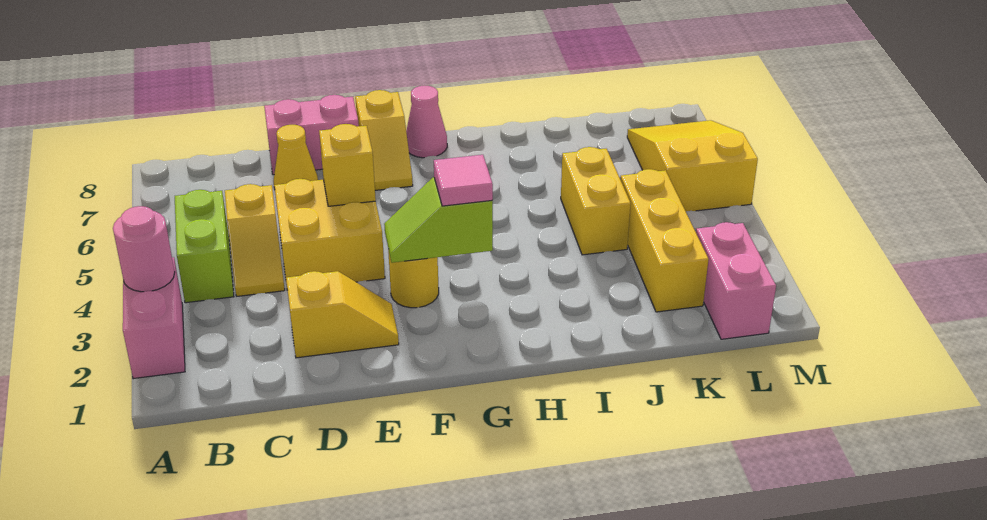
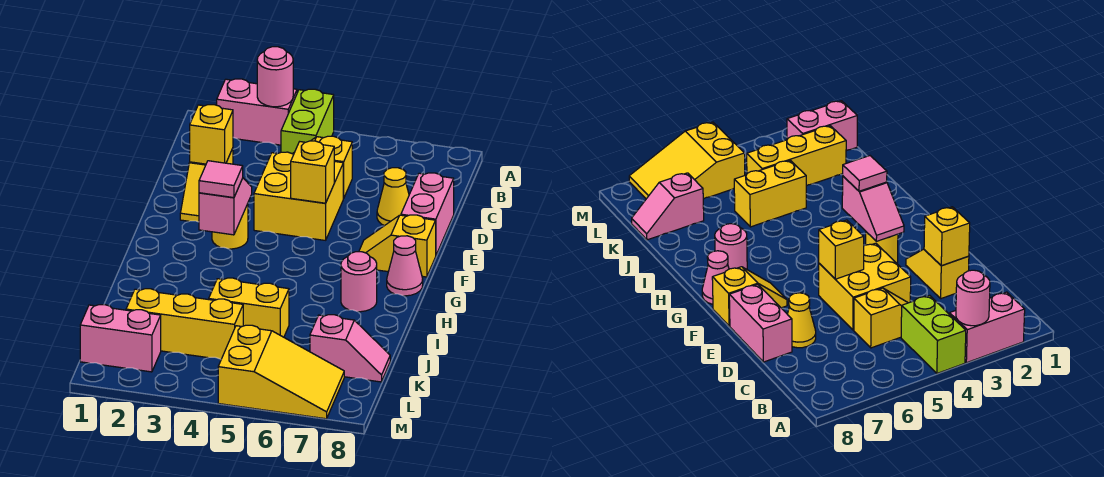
lime 1x2 brick [175,190,234,303] -> lime 1x2 brick turned to [281,89,334,154]
none -> yellow 1x1 brick [190,105,233,164]
lime 1x2 slope [384,177,493,263] -> pink 1x2 slope [199,178,252,235]
none -> pink 1x1 round brick [341,252,377,312]
none -> pink 1x2 slope [310,315,390,382]

